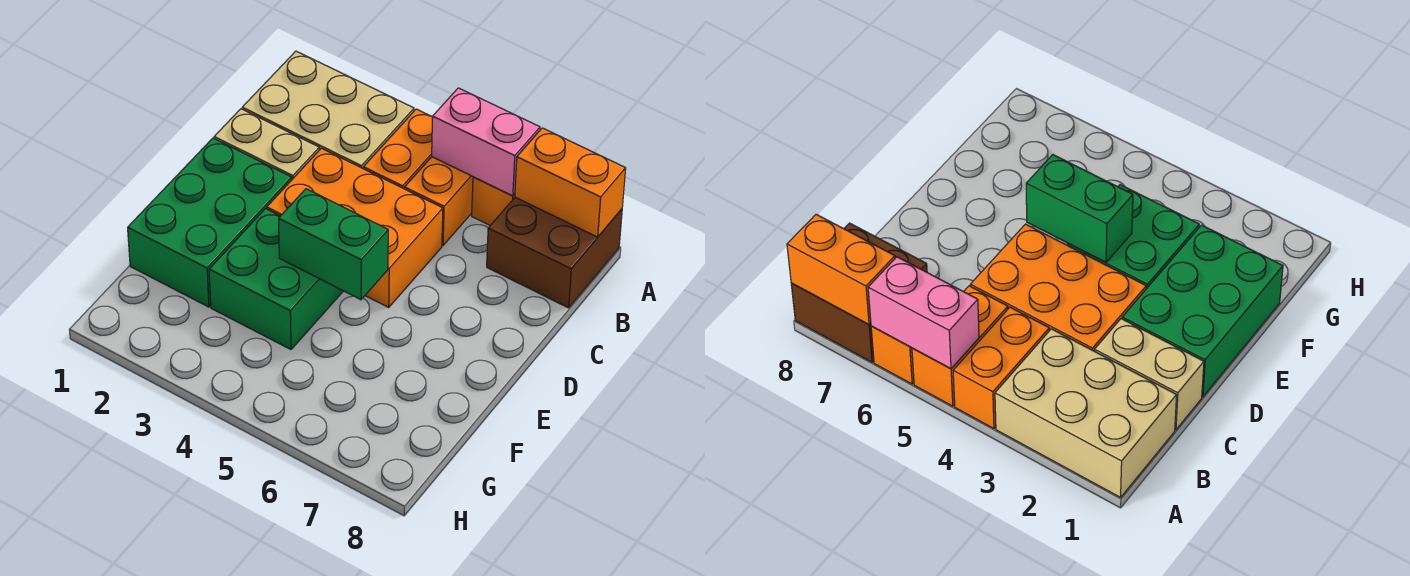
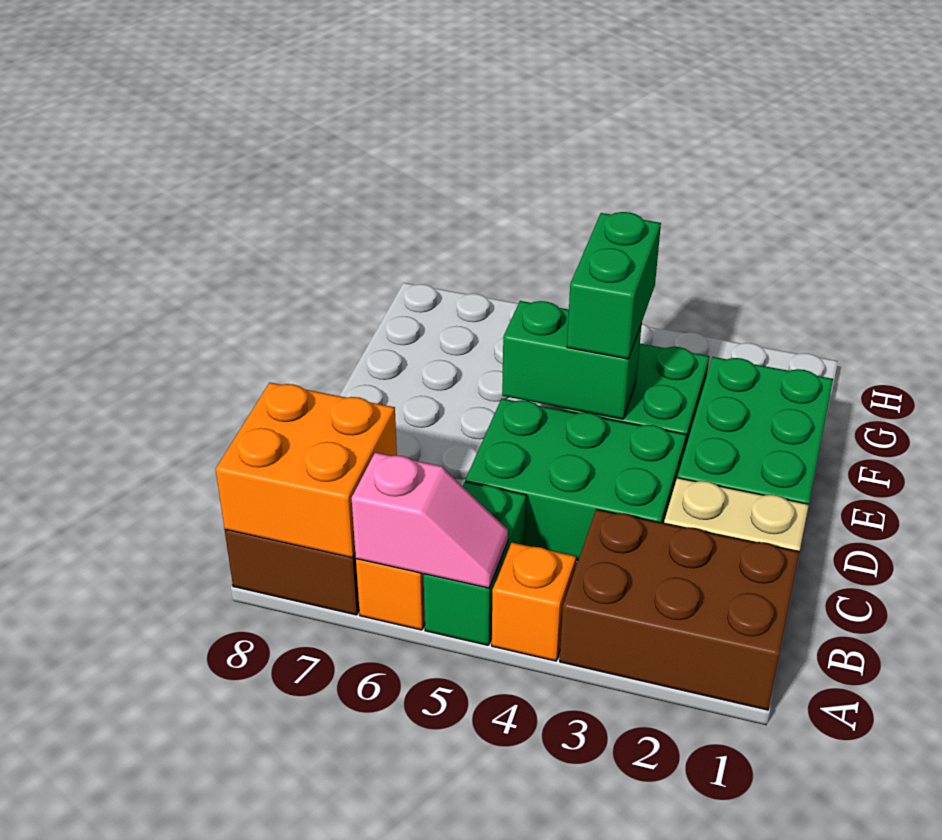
tan 2x3 brick [242,51,414,168] -> brown 2x3 brick [560,509,799,710]
orange 1x2 brick [363,109,433,189] -> orange 1x1 brick [492,542,576,661]
orange 1x2 brick [405,157,473,245] -> green 1x2 brick [423,482,526,645]
pink 1x2 brick [432,88,540,196] -> pink 1x2 slope [352,453,508,588]
orange 1x2 brick [515,128,626,237] -> orange 2x2 brick [216,383,397,558]
orange 2x3 brick [267,148,443,307] -> green 2x3 brick [465,399,686,560]
none -> green 1x2 brick [567,212,661,359]

